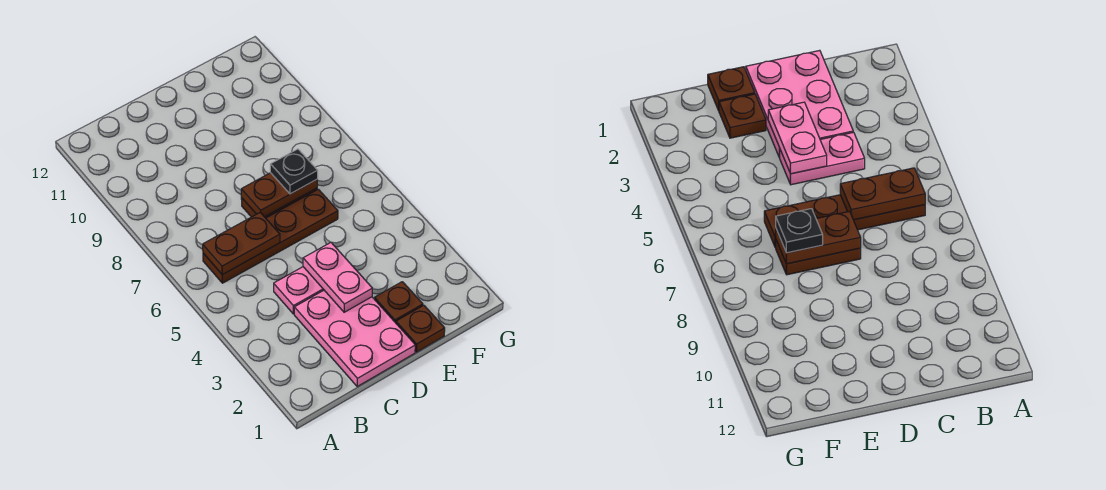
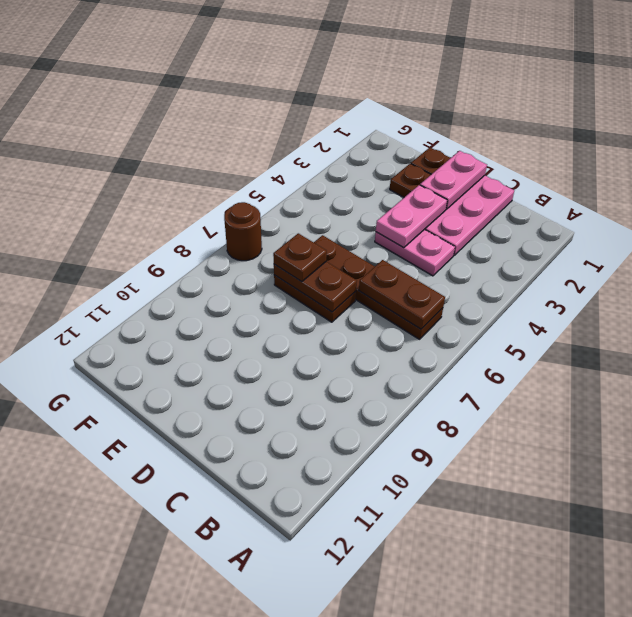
none -> pink 1x2 plate [420,151,487,209]
black 1x1 plate [270,149,318,194] -> brown 1x1 plate [273,233,327,282]
none -> brown 1x1 round brick [224,202,262,261]

